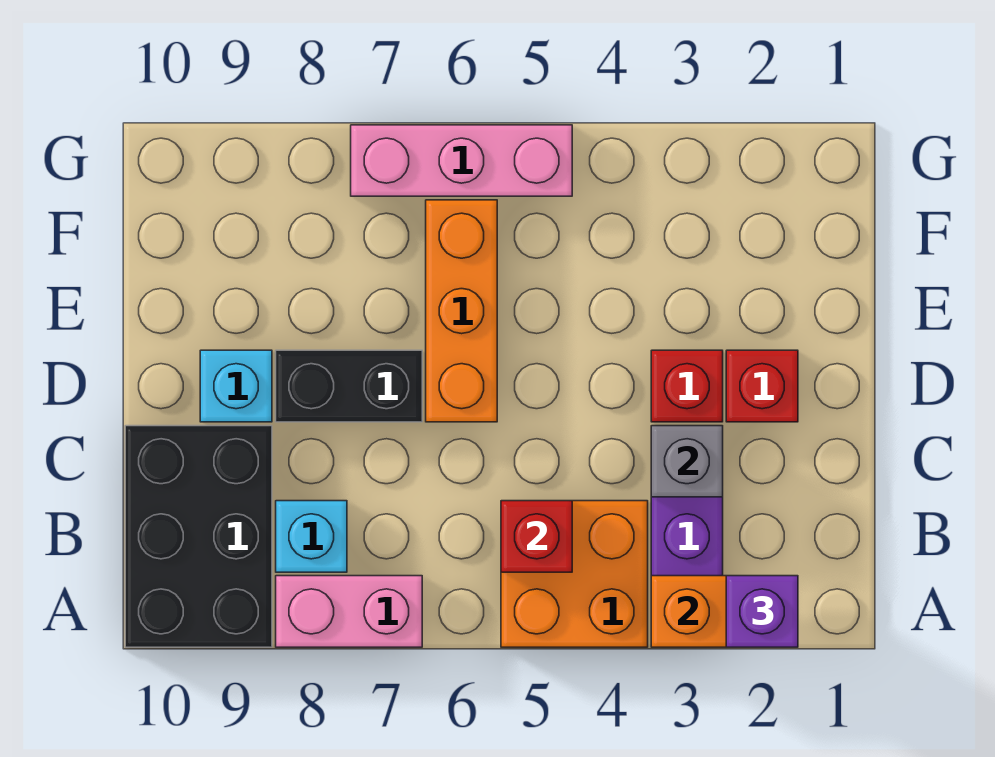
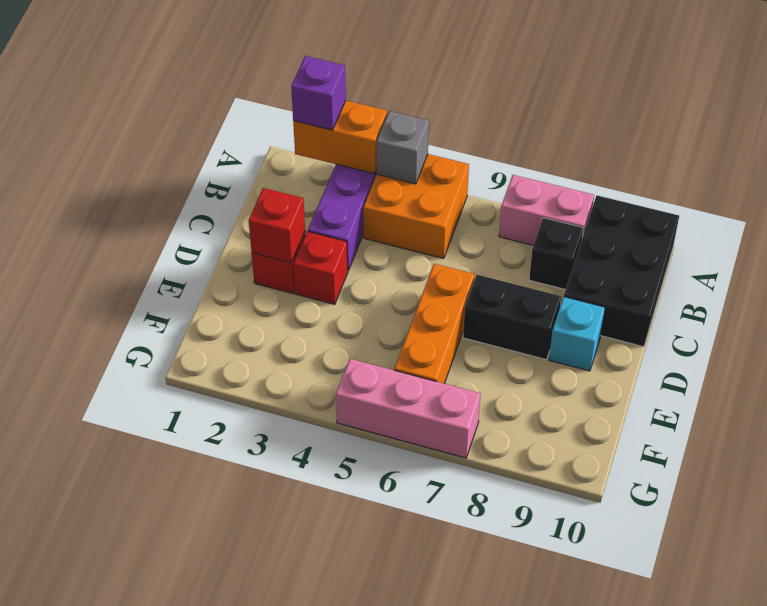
red 1x1 brick [501,501,572,572] -> red 1x1 brick moved to [249,188,305,263]
cyan 1x1 brick [276,501,347,572] -> black 1x1 brick [529,218,584,290]
grey 1x1 brick [651,426,723,497] -> grey 1x1 brick moved to [377,111,429,184]

